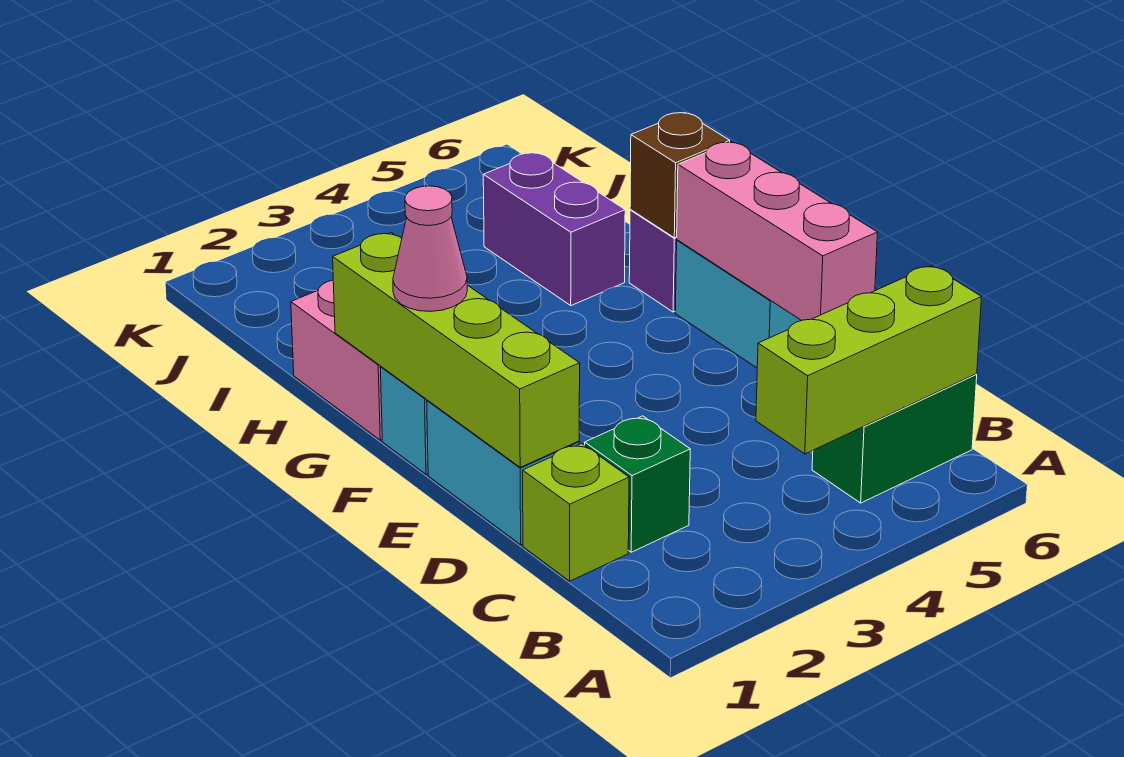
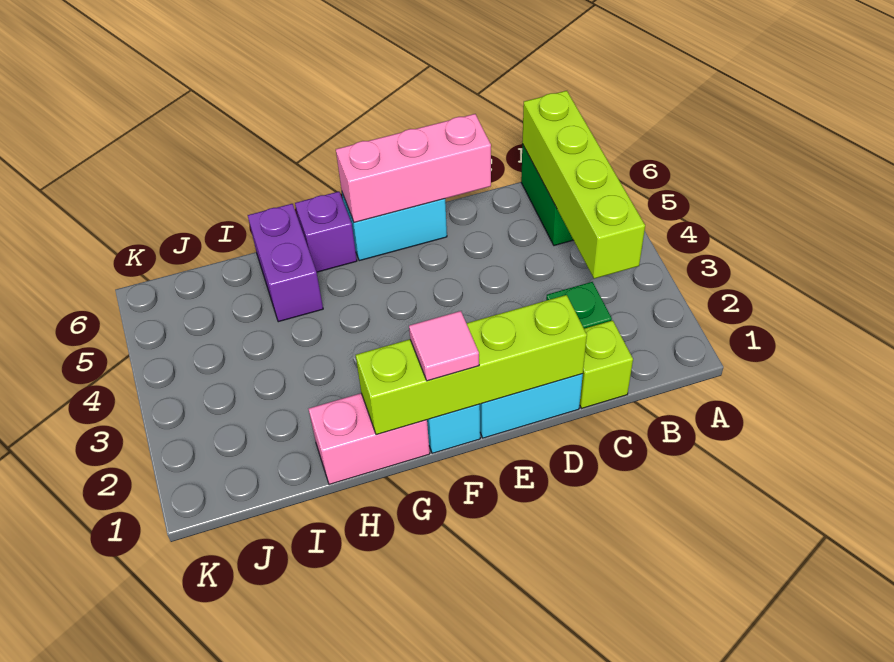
lime 1x3 brick [756,266,981,454] -> lime 1x4 brick [522,91,645,279]
pink 1x1 cone [393,186,467,311] -> pink 1x1 tile [409,311,479,381]
brown 1x1 brick [630,113,730,238] -> none
purple 1x2 brick [483,153,625,306] -> purple 1x2 brick turned to [248,204,323,322]

